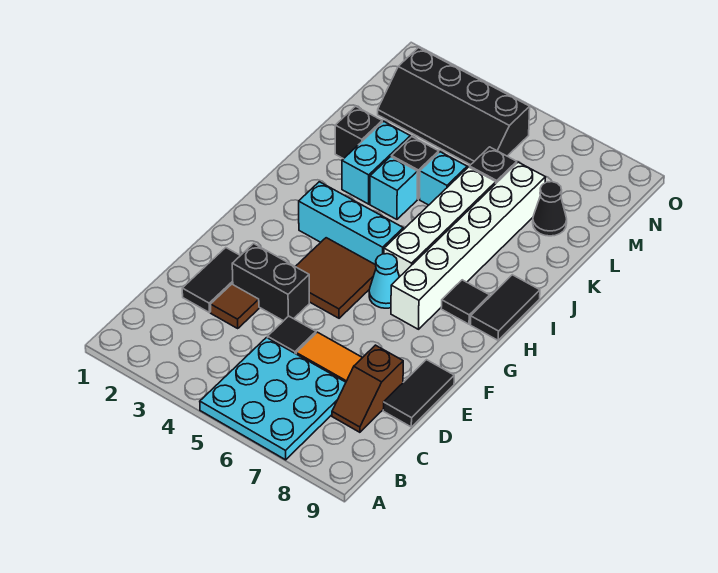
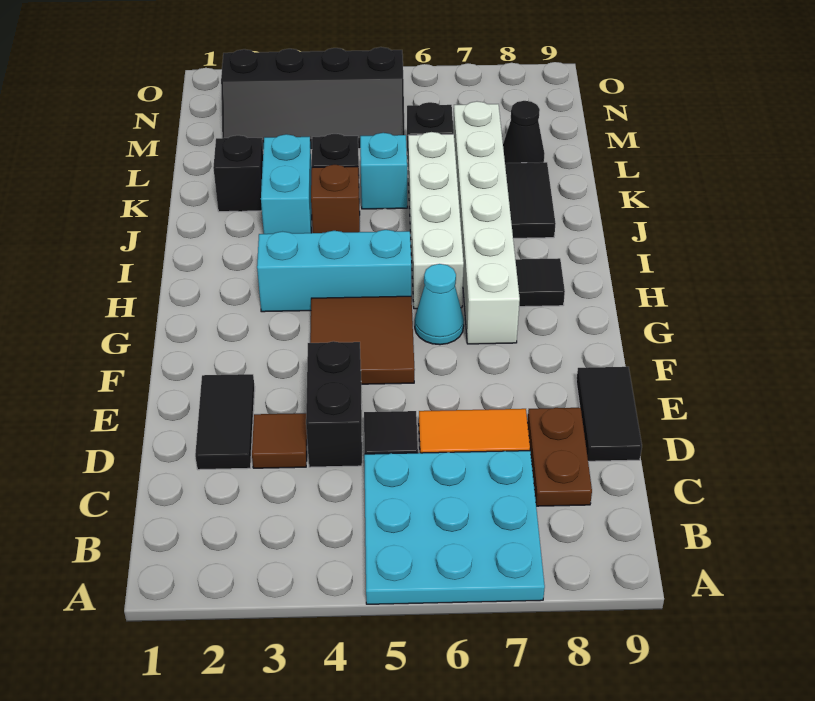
brown 1x2 slope [332,345,403,432] -> brown 1x2 plate [527,408,592,506]
black 1x2 brick [232,244,309,321] -> black 1x2 brick turned to [306,341,362,467]
black 1x2 tile [470,275,540,340] -> black 1x2 tile moved to [505,162,556,238]
cyan 1x1 brick [370,157,418,219] -> brown 1x1 brick [311,165,360,233]

